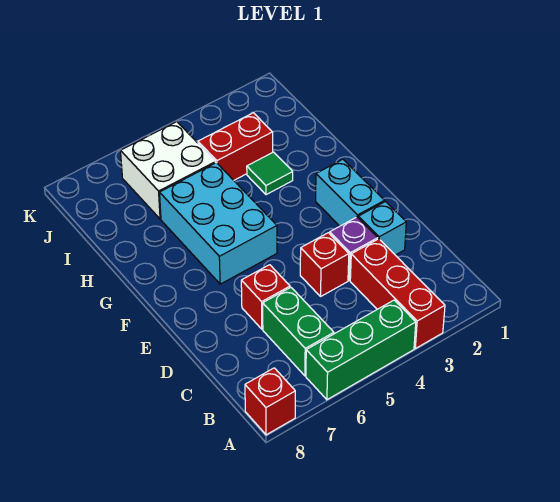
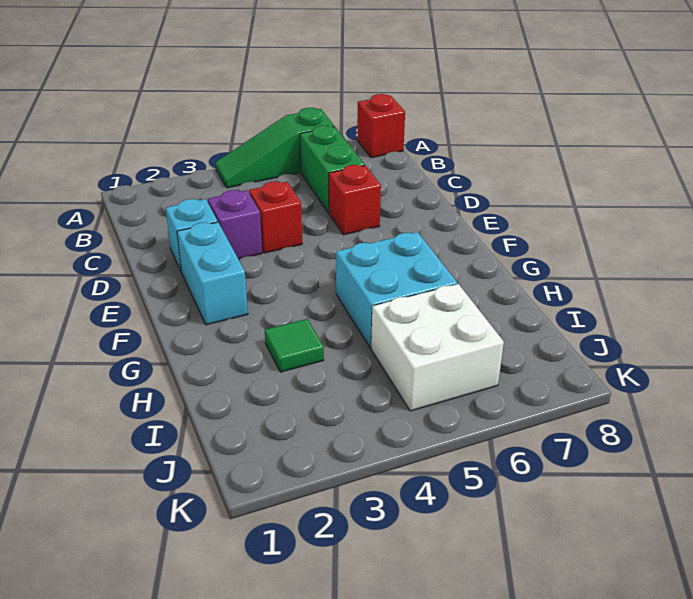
red 1x3 brick [350,239,445,349] -> none
green 1x3 brick [306,300,416,400] -> green 1x3 slope [215,108,334,188]
cyan 2x3 brick [160,163,277,284] -> cyan 2x2 brick [336,232,457,348]
red 1x2 brick [198,113,273,180] -> none

